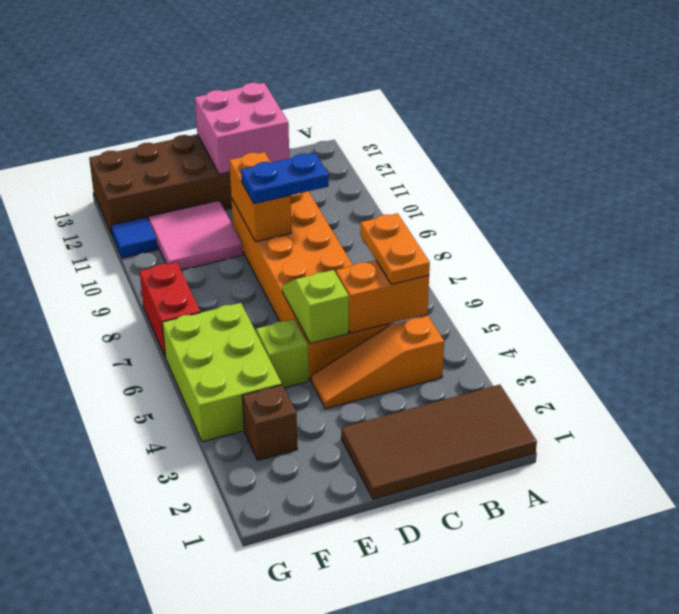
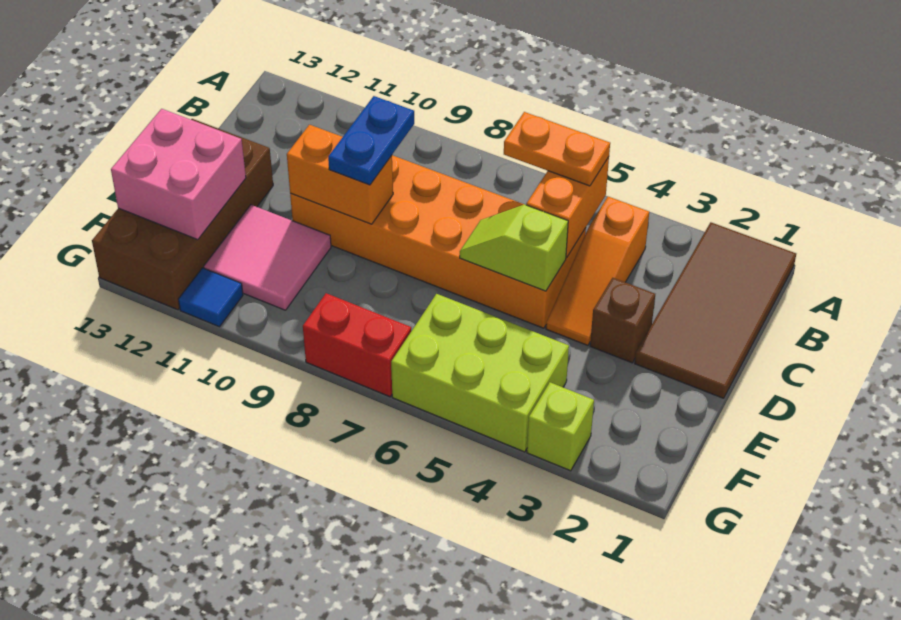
pink 2x2 brick [195,83,289,174] -> pink 2x2 brick moved to [111,109,246,240]
lime 1x1 brick [256,319,309,388] -> lime 1x1 brick moved to [527,382,594,471]
brown 1x1 brick [242,385,297,460] -> brown 1x1 brick moved to [590,278,655,363]

